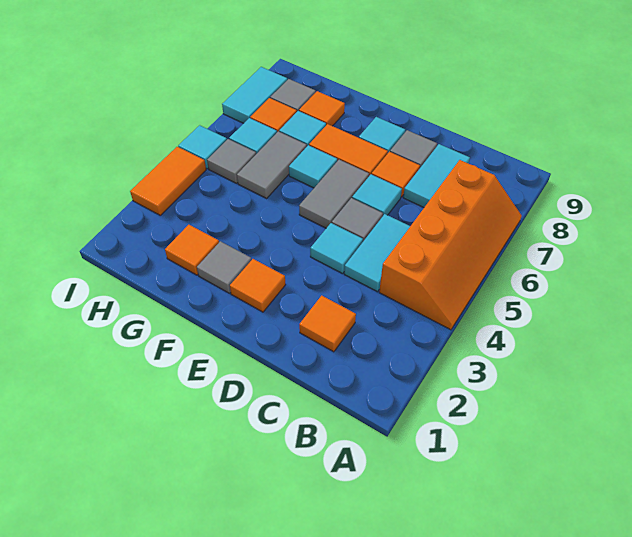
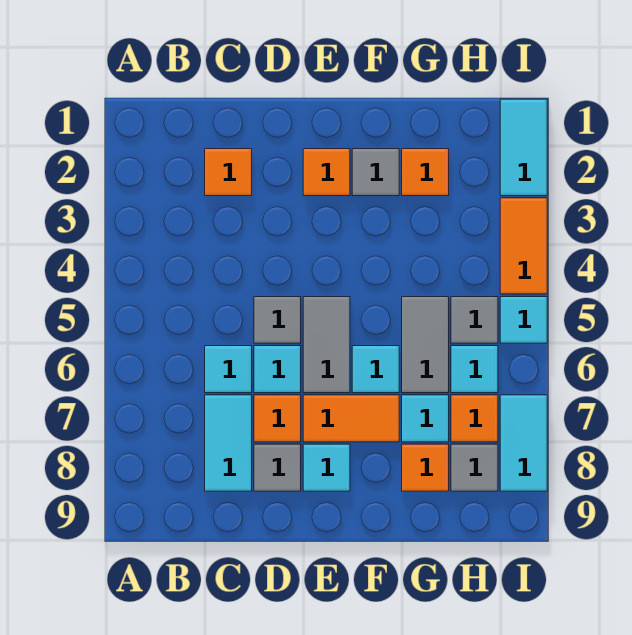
orange 2x4 slope [379,160,522,330] -> none
cyan 1x2 tile [344,214,410,292] -> cyan 1x2 tile moved to [500,99,547,196]
cyan 1x1 tile [310,223,363,274] -> cyan 1x1 tile moved to [205,346,252,393]

